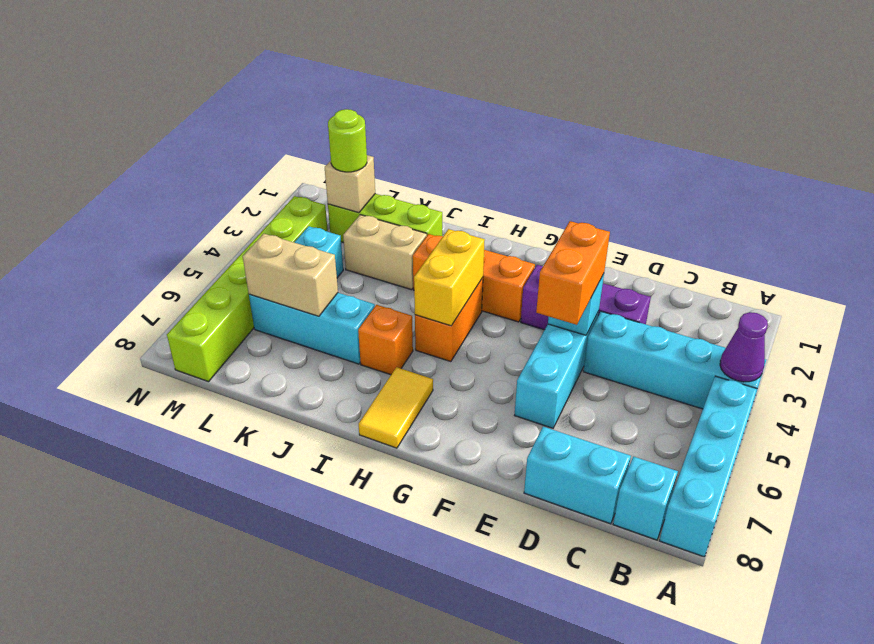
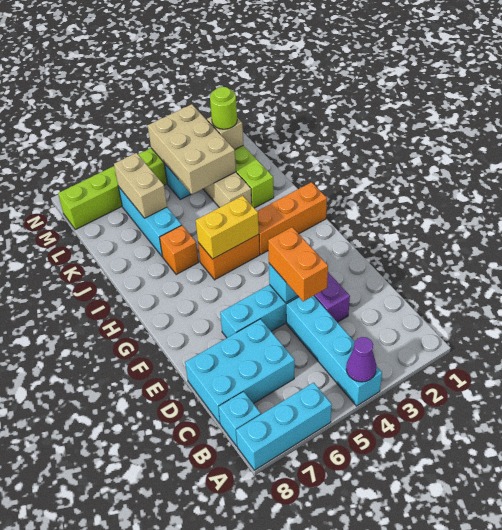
cyan 1x4 brick [660,376,757,557] -> cyan 1x3 brick [236,383,332,470]
cyan 1x2 brick [524,427,631,524] -> cyan 2x3 brick [185,319,295,423]
orange 1x2 brick [536,221,610,325] -> orange 1x2 brick turned to [268,227,328,301]
orange 1x3 brick [413,234,535,322] -> orange 1x3 brick turned to [257,182,327,254]
yellow 1x2 tile [359,367,433,448] -> none
none -> tan 2x3 brick [148,104,236,194]

